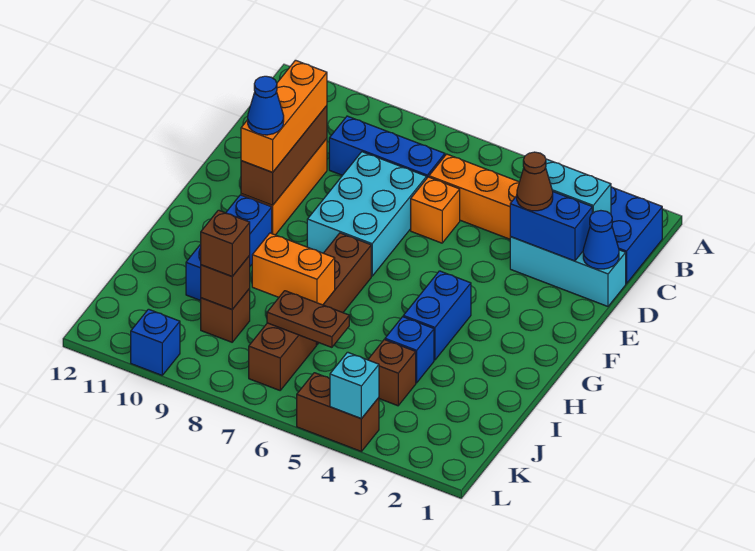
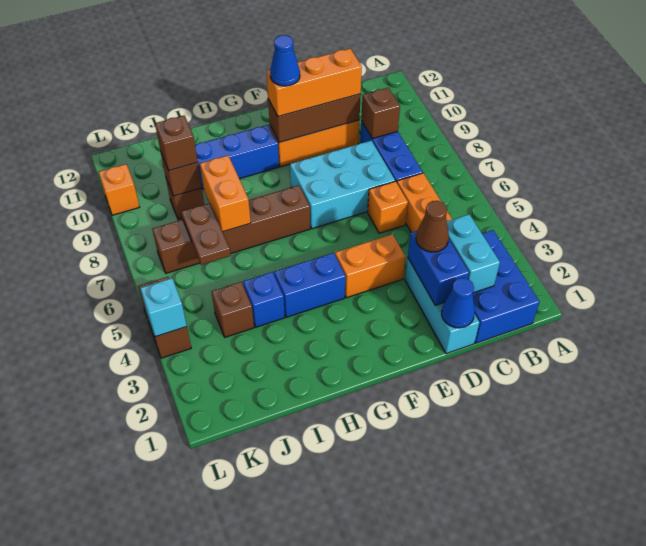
none -> brown 1x1 brick [361,88,400,139]
none -> orange 1x2 brick [335,234,405,298]
blue 1x1 brick [131,309,180,375] -> orange 1x1 brick [99,164,139,215]

